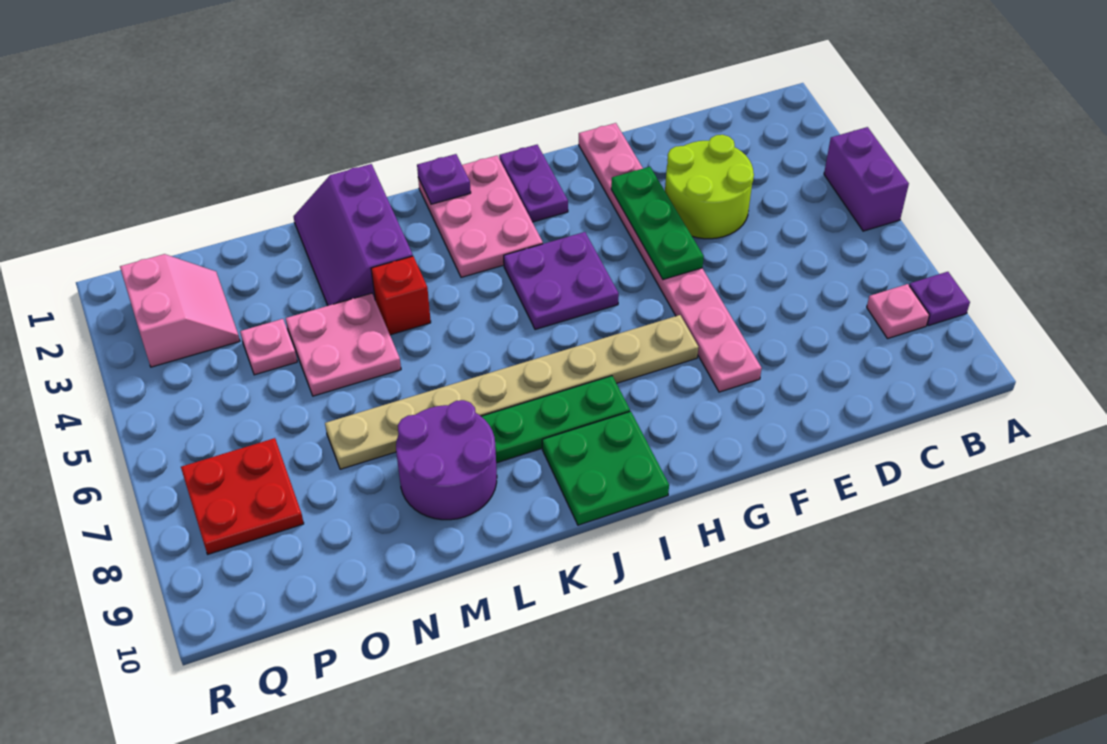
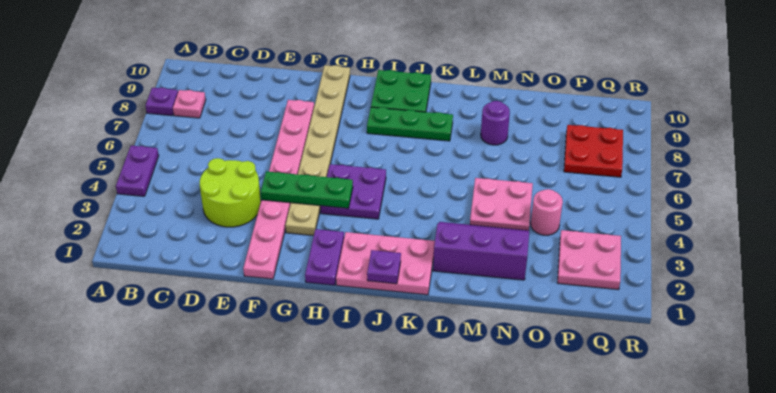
purple 1x2 brick [824,127,909,231] -> purple 1x2 plate [116,146,159,196]
green 1x3 plate [611,167,704,280] -> green 1x3 plate turned to [261,171,353,208]
tan 1x8 plate [325,315,699,469] -> tan 1x8 plate turned to [285,65,350,236]
pink 2x3 plate [418,156,543,277] -> pink 2x3 plate turned to [336,232,435,295]
purple 2x3 slope [293,164,413,306] -> purple 2x3 slope turned to [433,222,529,280]
red 1x1 brick [371,256,431,335] -> none
purple 2x2 round brick [396,400,497,520] -> purple 1x1 round brick [481,101,510,145]
pink 1x1 plate [240,319,297,375] -> pink 1x1 round brick [531,189,563,235]
pink 2x2 slope [120,254,240,367] -> pink 2x2 plate [558,230,621,290]

